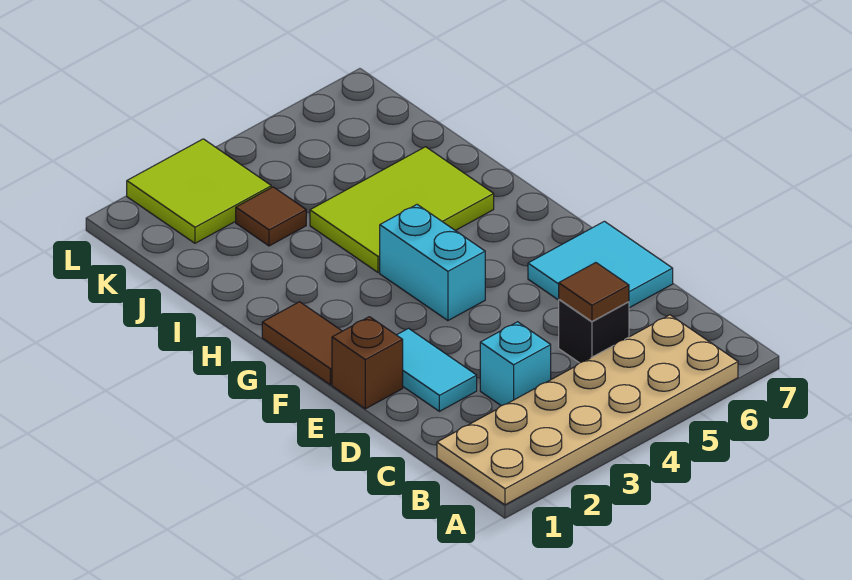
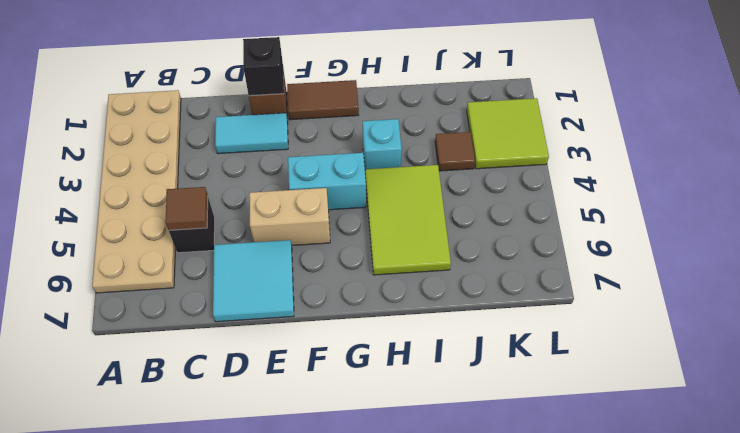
cyan 1x1 brick [480,322,551,406] -> cyan 1x1 brick moved to [363,119,402,169]
none -> black 1x1 brick [243,37,284,96]
none -> tan 1x2 brick [249,188,330,245]

